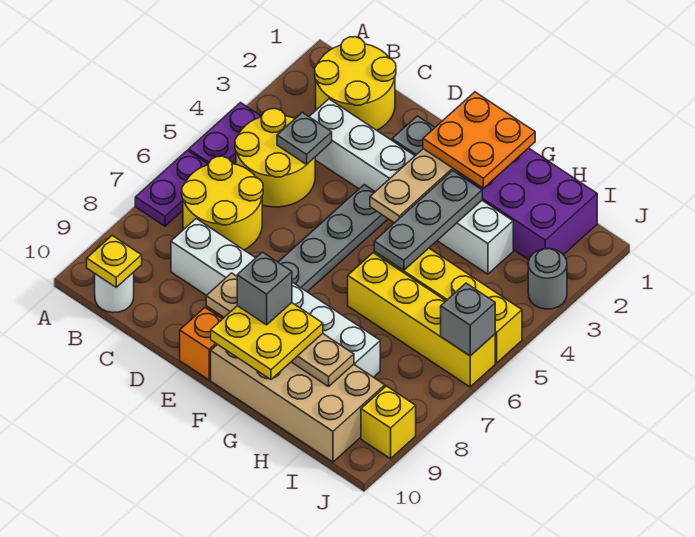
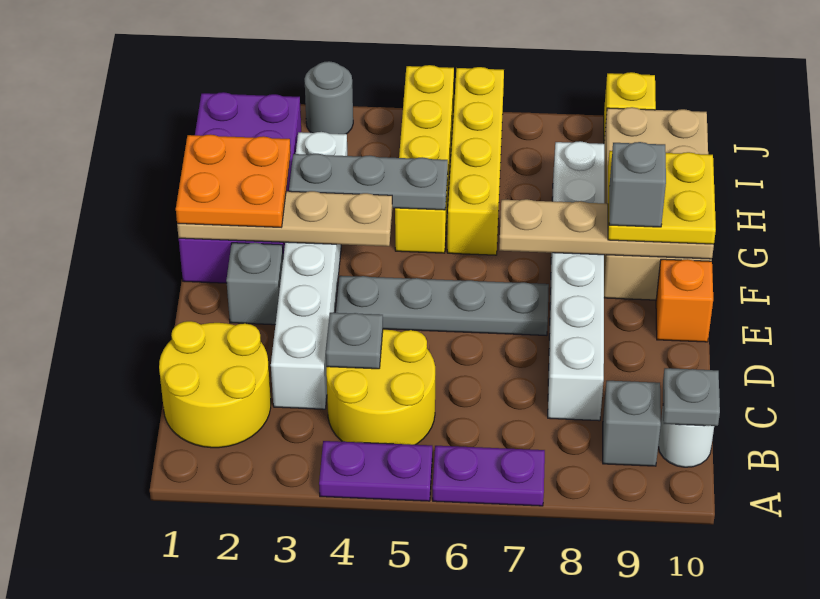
yellow 2x2 round brick [182,156,263,250] -> none
yellow 1x1 plate [87,236,142,287] -> grey 1x1 plate [663,368,720,426]
tan 1x4 plate [206,273,354,387] -> tan 1x4 plate turned to [499,199,714,259]
grey 1x1 brick [441,283,495,356] -> grey 1x1 brick moved to [603,381,661,466]

